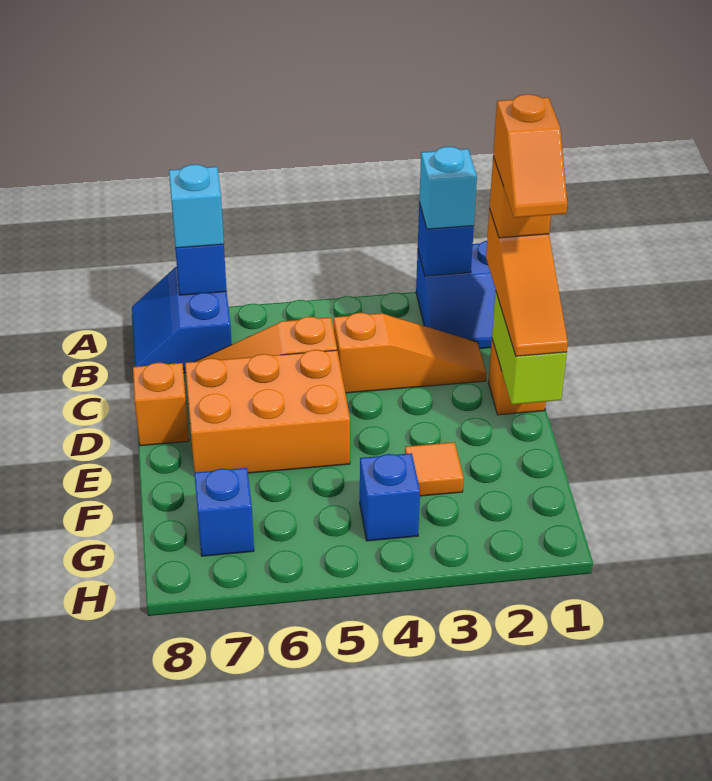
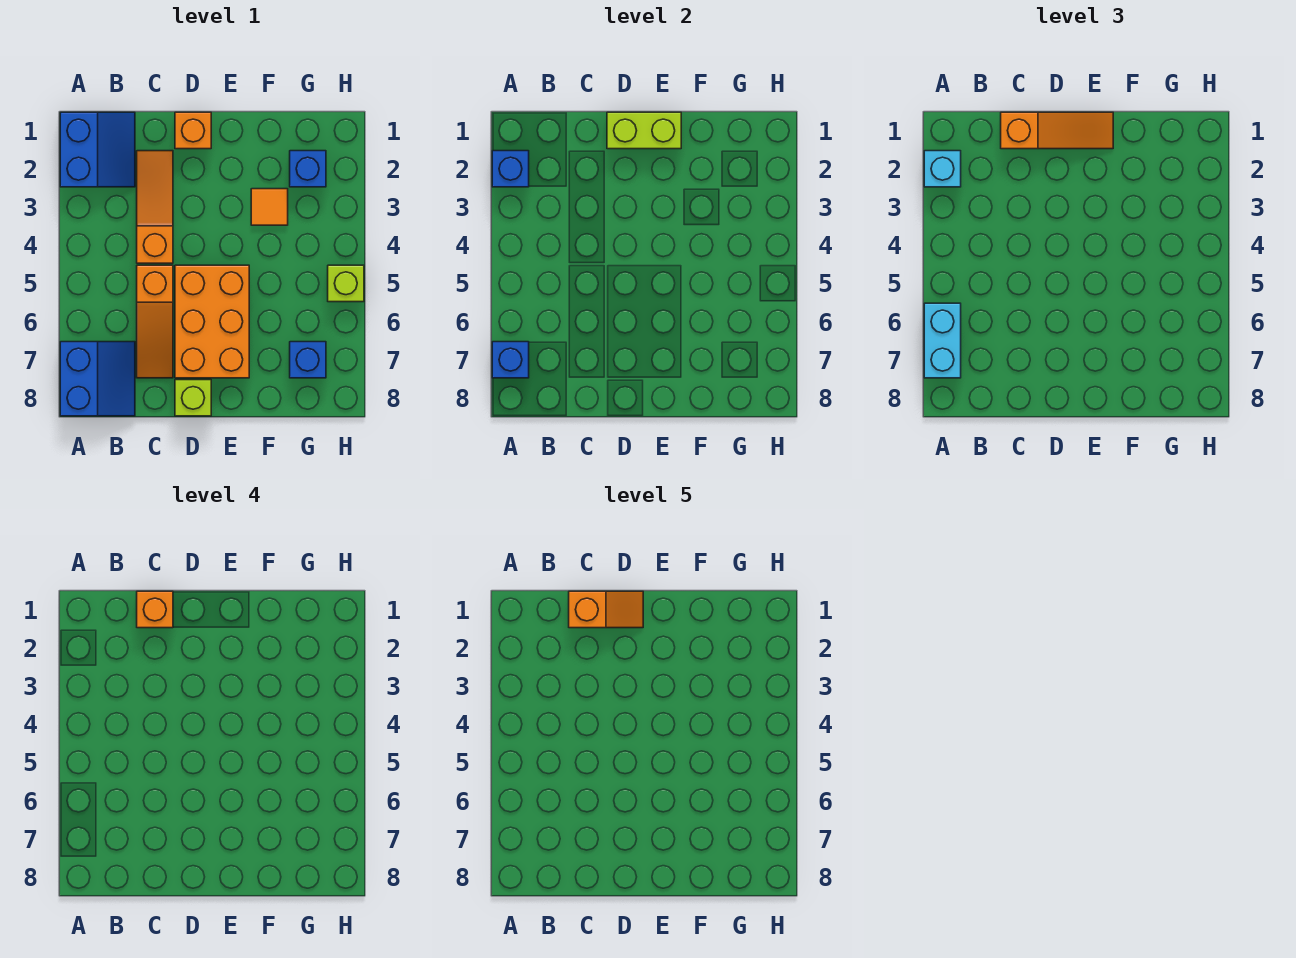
blue 2x2 slope [132,267,232,373] -> blue 2x2 slope turned to [60,342,135,416]
cyan 1x1 brick [169,165,224,248] -> cyan 1x2 brick [924,303,961,378]
orange 1x1 brick [133,363,189,446] -> lime 1x1 brick [175,380,211,416]
blue 1x1 brick [360,453,420,541] -> blue 1x1 brick moved to [290,151,326,187]
none -> lime 1x1 brick [328,265,364,302]

